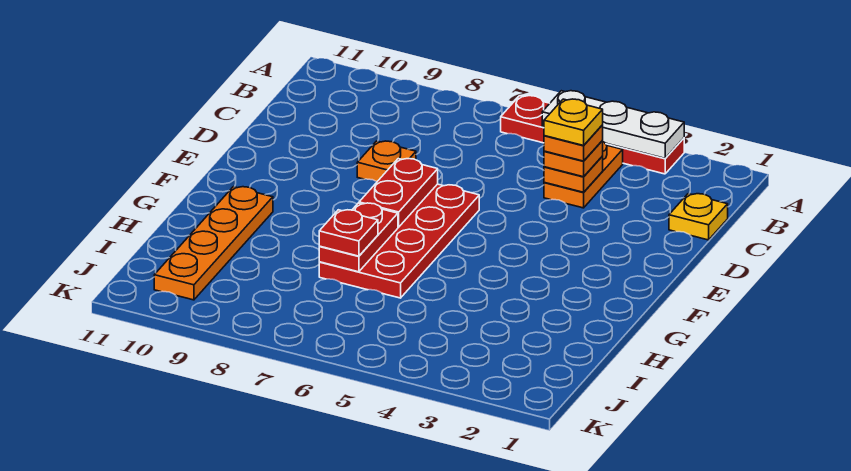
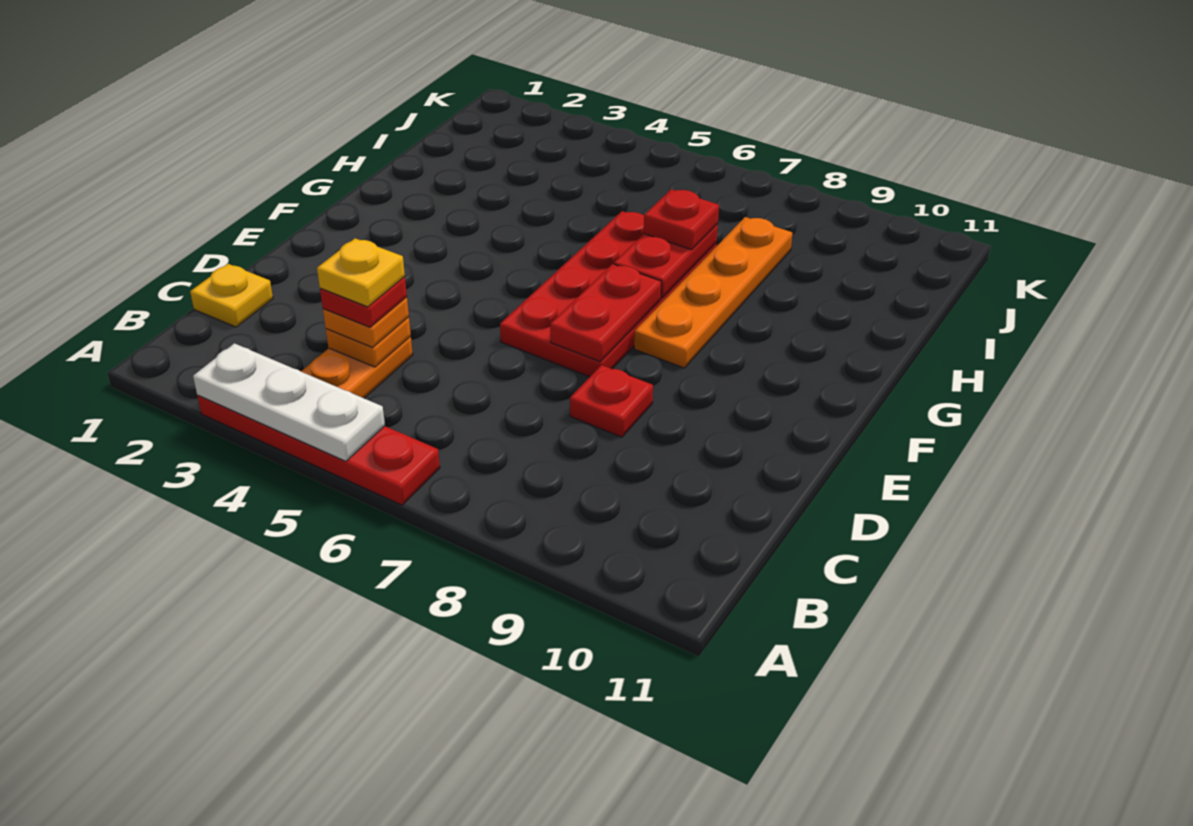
orange 1x1 plate [544,125,603,161] -> red 1x1 plate [320,277,407,327]
orange 1x1 plate [357,141,416,181] -> red 1x1 plate [570,365,653,437]
orange 1x4 plate [154,187,273,300] -> orange 1x4 plate moved to [634,217,792,368]

